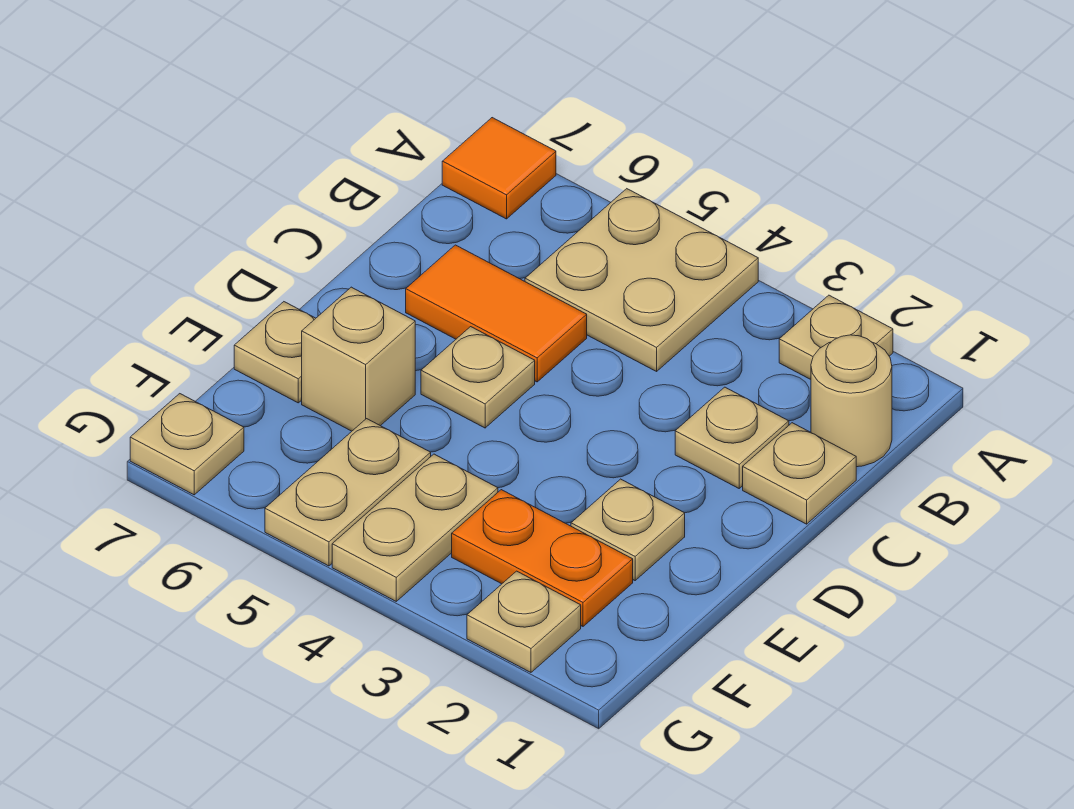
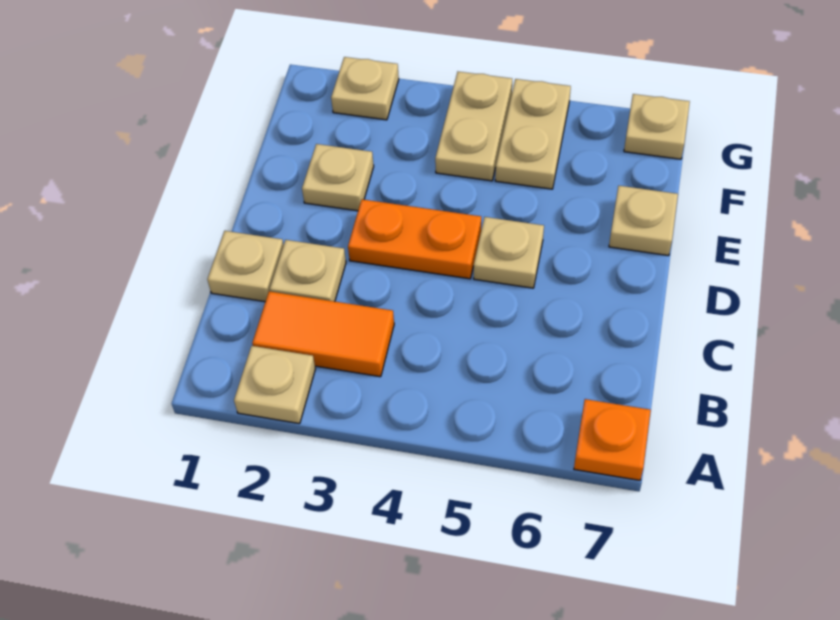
tan 2x2 plate [525,189,758,371] -> none
orange 1x1 tile [442,118,556,219] -> orange 1x1 plate [574,399,651,480]
tan 1x1 round brick [811,335,892,467] -> none
orange 1x2 tile [406,245,587,382] -> orange 1x2 tile moved to [252,291,394,377]
tan 1x1 brick [302,287,415,431] -> none
orange 1x2 plate [452,490,633,626] -> orange 1x2 plate moved to [348,199,481,279]

